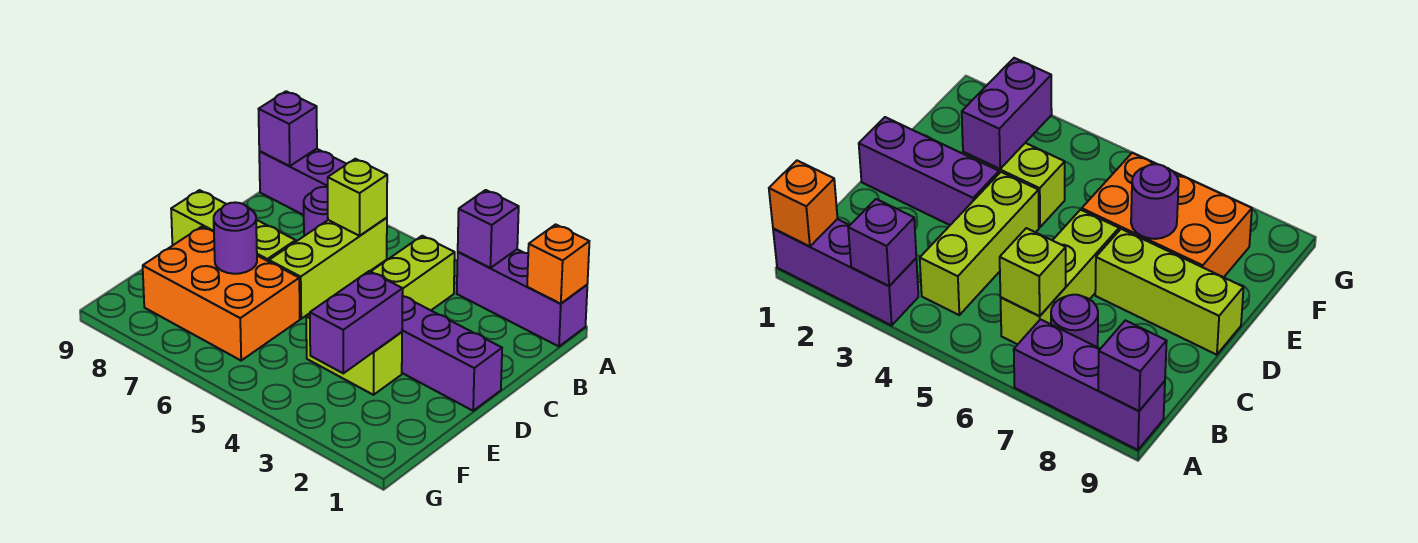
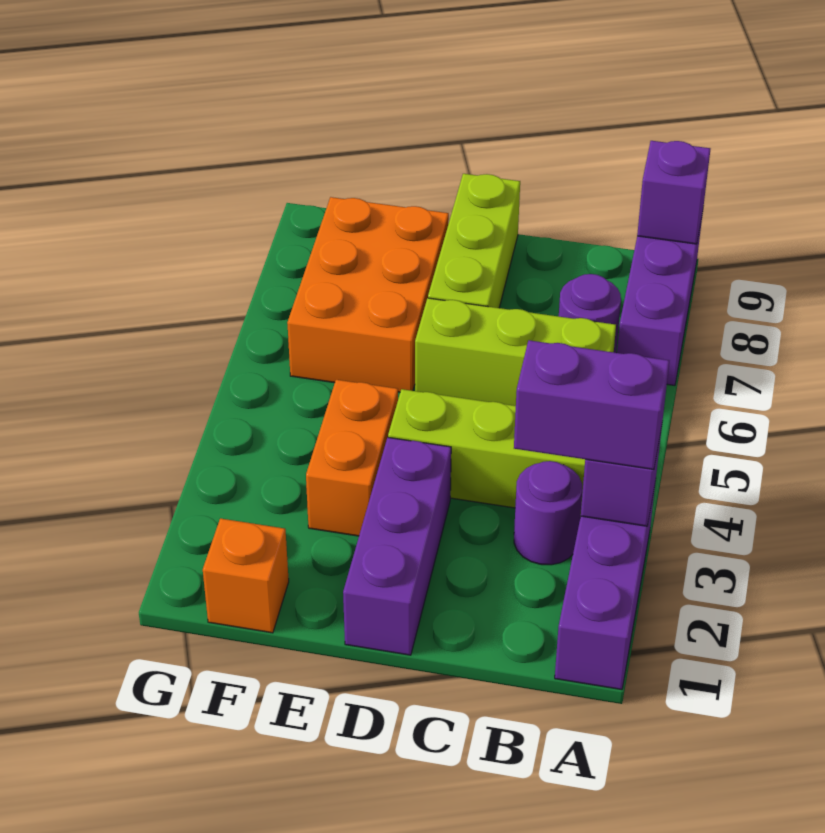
orange 1x1 brick [527,224,589,304] -> orange 1x1 brick moved to [203,518,289,633]
lime 1x1 brick [328,159,387,236] -> none
lime 1x2 brick [306,314,402,395] -> orange 1x2 brick [306,380,398,536]
purple 1x2 brick [310,271,403,373] -> purple 1x2 brick moved to [514,340,669,469]
purple 1x1 round brick [214,202,257,274] -> purple 1x1 round brick moved to [514,461,582,565]

